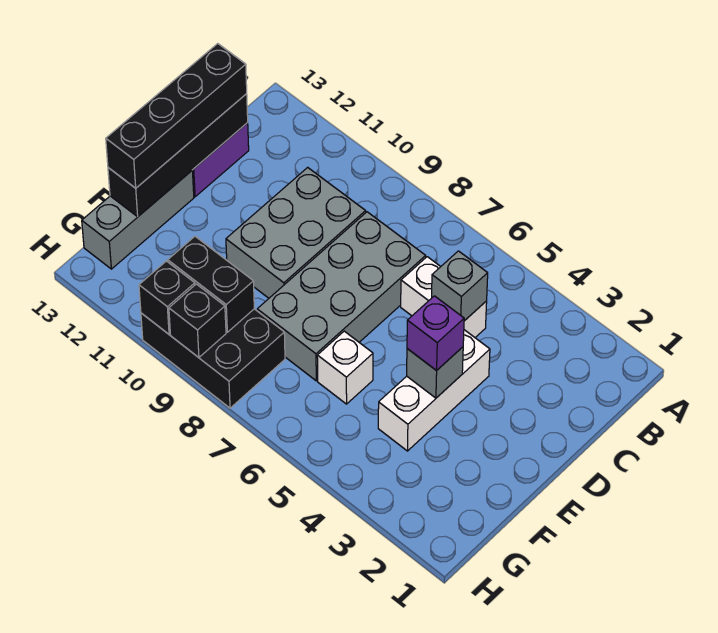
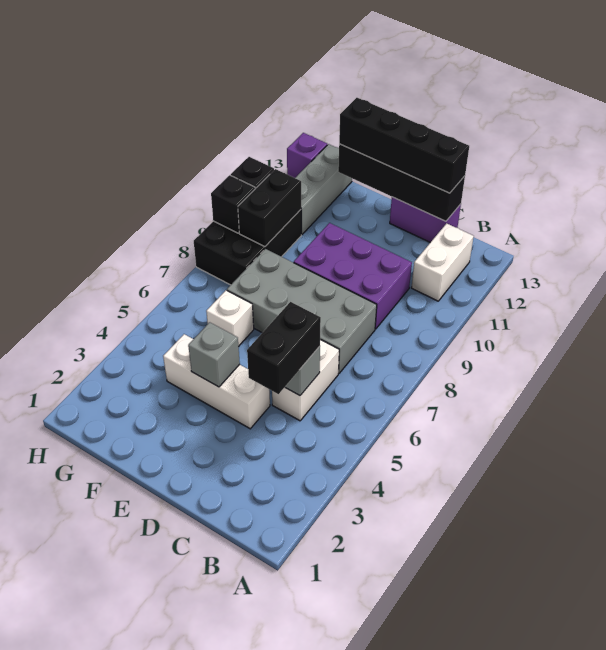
none -> white 1x2 brick [411,223,474,301]
none -> black 1x2 brick [247,302,321,394]
grey 2x3 brick [226,167,366,298] -> purple 2x3 brick [294,223,412,329]
purple 1x1 brick [407,296,464,371] -> purple 1x1 brick moved to [287,133,327,178]
grey 1x3 brick [82,171,194,269] -> grey 1x3 brick turned to [296,144,352,235]

